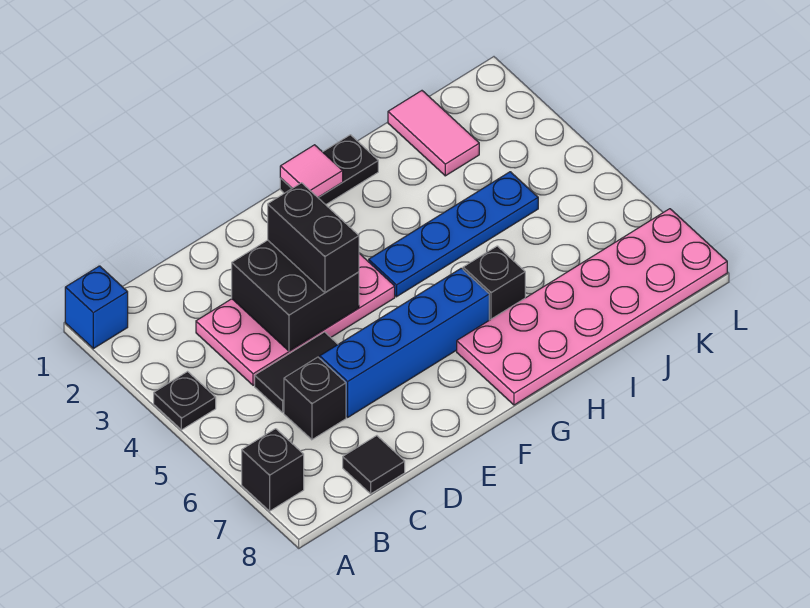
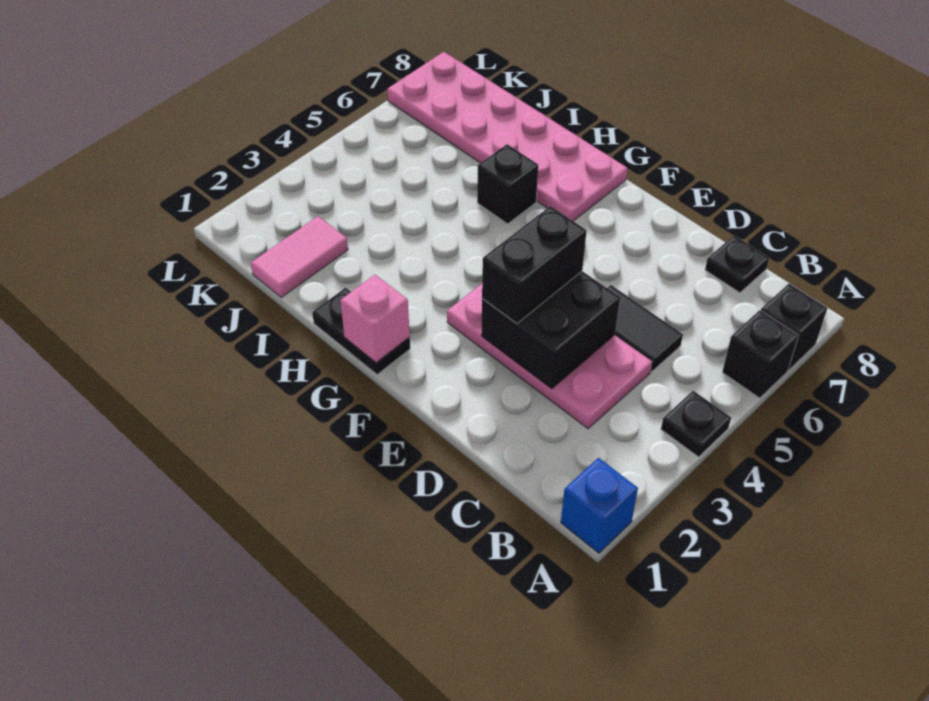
black 1x1 brick [284,357,346,440] -> black 1x1 brick moved to [722,310,799,398]
black 1x1 tile [343,436,405,494] -> black 1x1 plate [705,235,769,293]
blue 1x4 brick [320,268,489,417] -> none
pink 1x1 tile [280,145,343,197] -> pink 1x1 brick [340,275,410,363]
blue 1x4 plate [369,172,538,297] -> none

